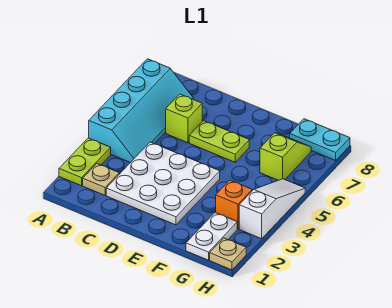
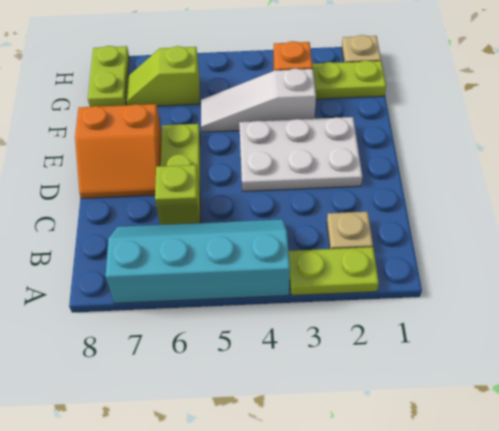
white 3x3 plate [106,142,220,225] -> white 2x3 plate [239,117,362,191]
none -> orange 2x2 slope [75,104,162,198]
white 1x2 plate [186,212,237,260] -> lime 1x2 plate [312,60,386,99]
cyan 1x2 plate [290,119,350,160] -> lime 1x2 plate [88,46,129,107]
white 1x3 slope [239,179,305,239] -> white 1x3 slope moved to [201,68,316,132]

